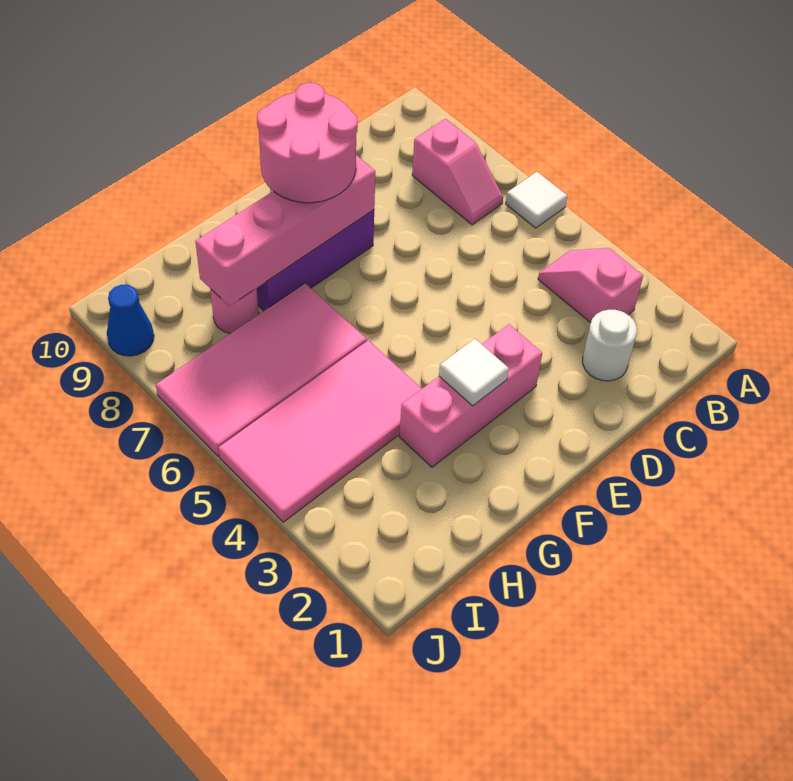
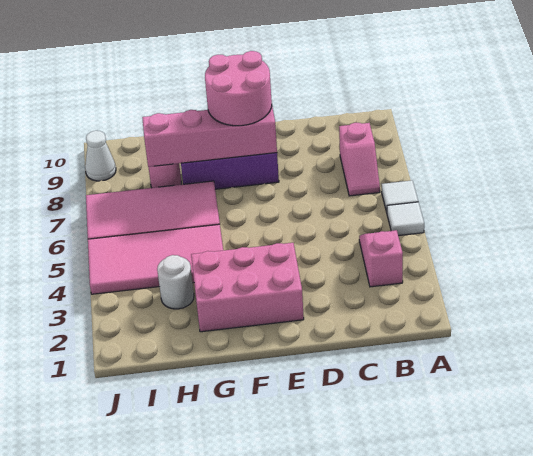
white 1x1 round brick [583,309,637,381] -> white 1x1 round brick moved to [157,255,194,309]
pink 1x3 brick [399,324,542,467] -> pink 2x3 brick [191,243,304,332]
white 1x1 tile [439,339,509,406] -> white 1x1 tile moved to [387,202,424,236]
blue 1x1 cone [107,285,154,356] -> white 1x1 cone [85,131,116,181]

